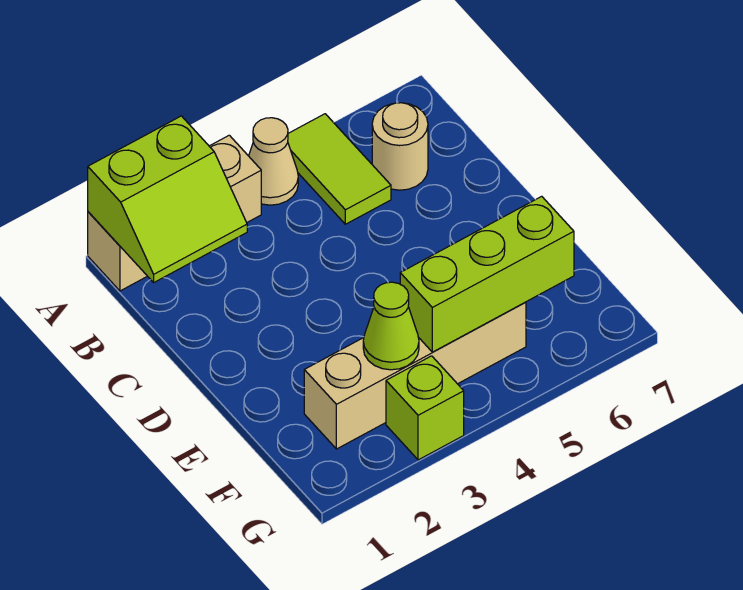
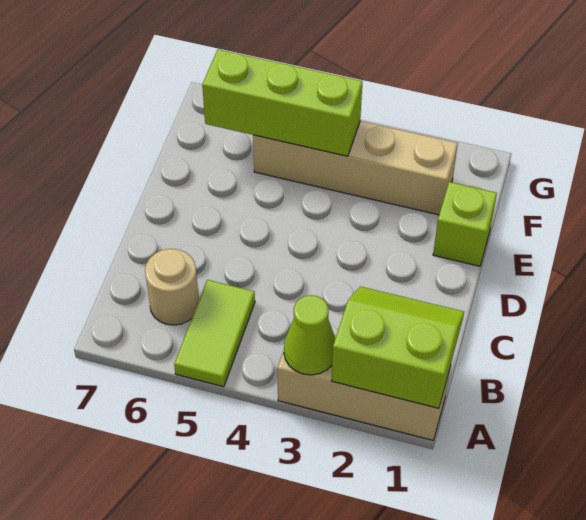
tan 1x1 cone [249,118,298,205] -> none
lime 1x1 cone [363,282,419,370] -> lime 1x1 cone moved to [284,295,335,375]
lime 1x1 brick [386,356,464,460] -> lime 1x1 brick moved to [433,182,497,266]

